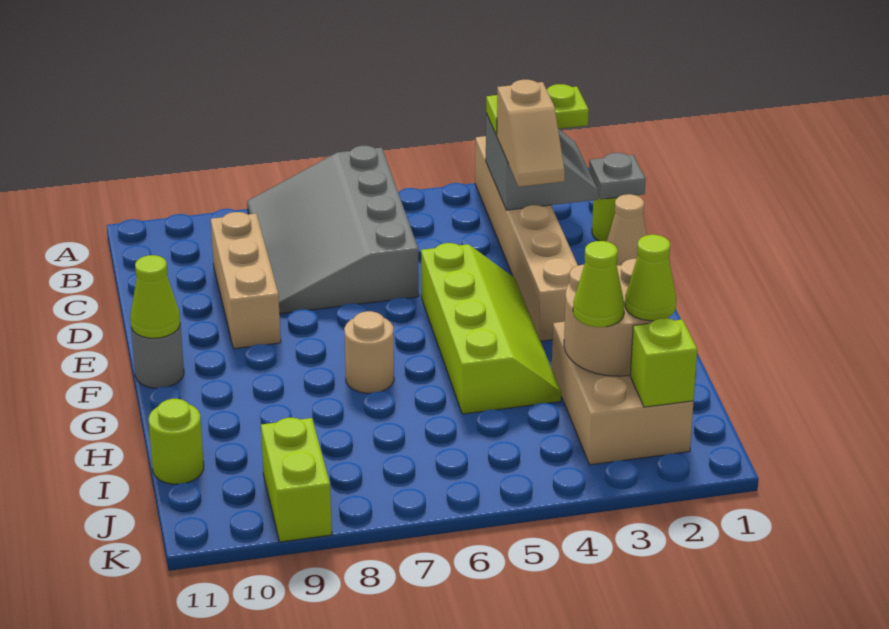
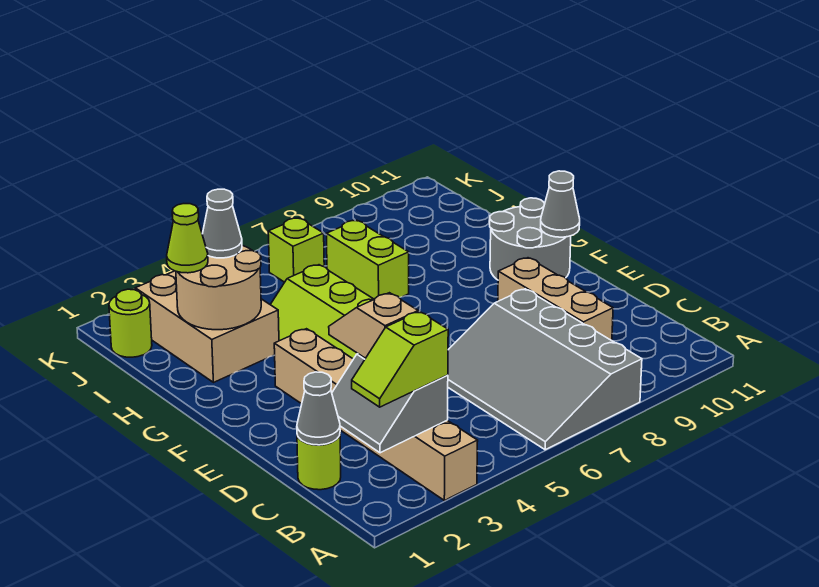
grey 3x4 slope [247,146,419,314] -> grey 3x4 slope turned to [448,289,642,450]
lime 1x2 plate [486,84,589,135] -> lime 1x2 slope [352,312,448,407]
grey 1x1 plate [589,153,646,199] -> grey 1x1 cone [297,372,340,445]
tan 1x1 cone [607,194,647,265] -> none
grey 1x1 round brick [131,324,184,388] -> grey 2x2 round brick [490,198,571,280]
lime 1x1 cone [130,255,180,338] -> grey 1x1 cone [541,171,580,237]
tan 1x1 round brick [344,311,394,393] -> none
lime 1x1 cone [573,241,625,327] -> grey 1x1 cone [202,189,242,258]
lime 1x1 round brick [149,399,204,484] -> lime 1x1 round brick moved to [109,289,152,357]
lime 1x1 brick [630,318,697,407] -> lime 1x1 brick moved to [268,218,324,282]
lime 1x2 brick [261,418,332,542] -> lime 1x2 brick moved to [327,220,409,299]

